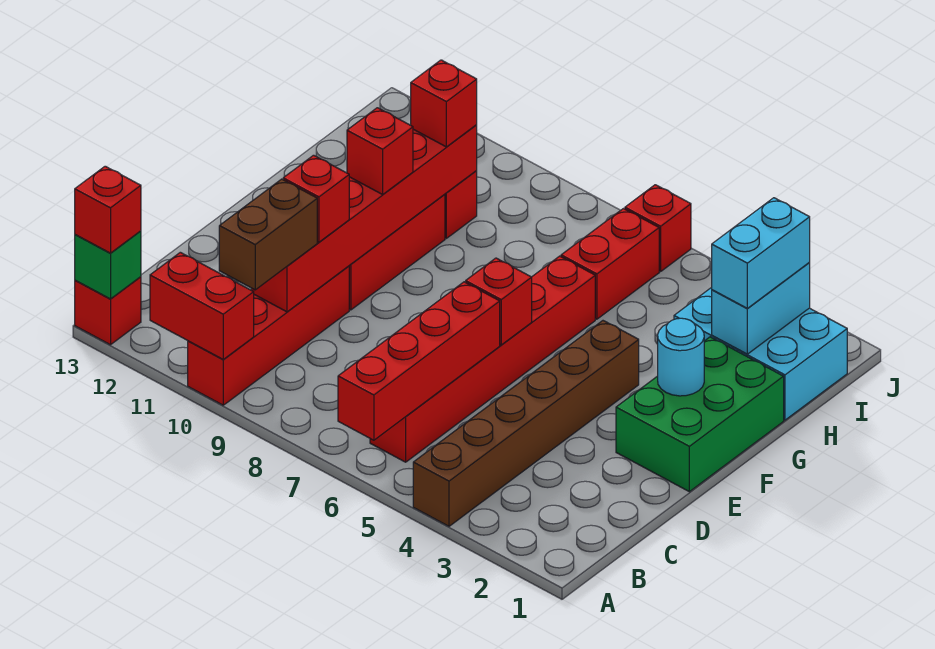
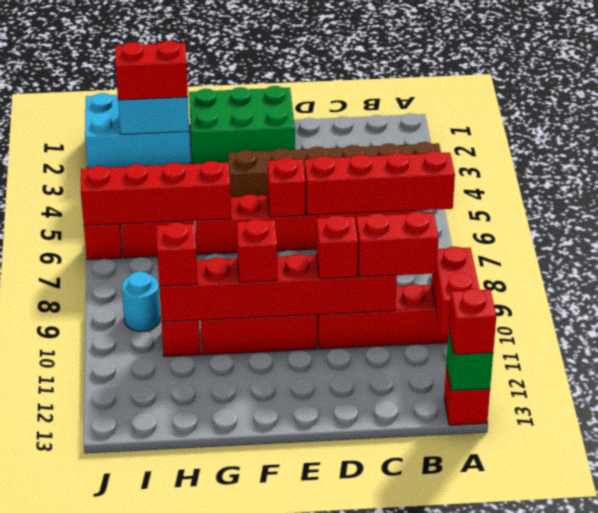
brown 1x2 brick [219,179,317,290] -> red 1x2 brick [356,211,438,277]
cyan 1x1 round brick [658,318,704,396] -> cyan 1x1 round brick moved to [122,271,161,331]
none -> red 1x4 brick [81,161,231,226]
cyan 2x3 brick [674,287,847,420] -> cyan 2x3 brick turned to [85,93,191,168]
cyan 1x2 brick [712,198,810,308] -> red 1x2 brick [115,41,188,100]

